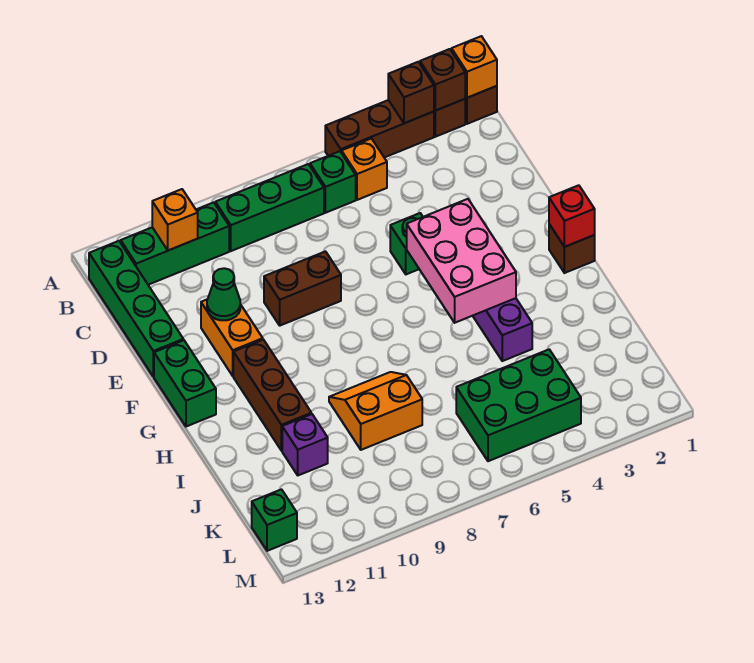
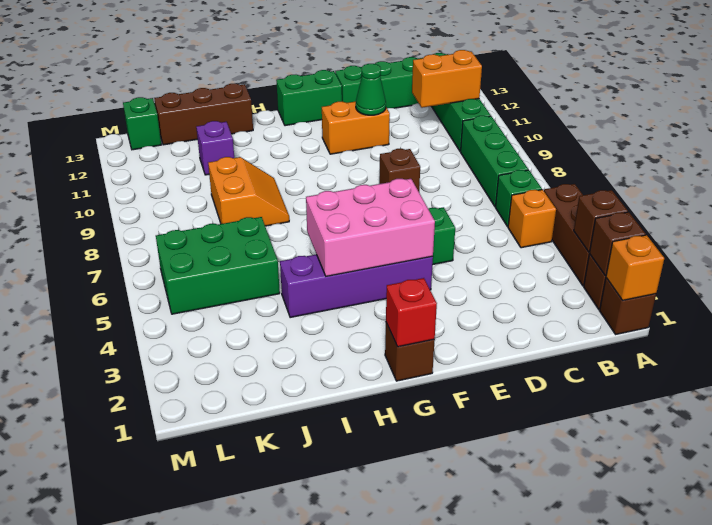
orange 1x1 brick [152,189,198,250] -> orange 1x2 brick [412,50,482,108]
brown 1x2 brick [264,251,341,326] -> brown 1x1 brick [379,149,420,191]
brown 1x3 brick [233,340,311,451] -> brown 1x3 brick moved to [154,83,253,145]
green 2x3 brick [456,350,581,461] -> green 2x3 brick turned to [156,217,280,314]

